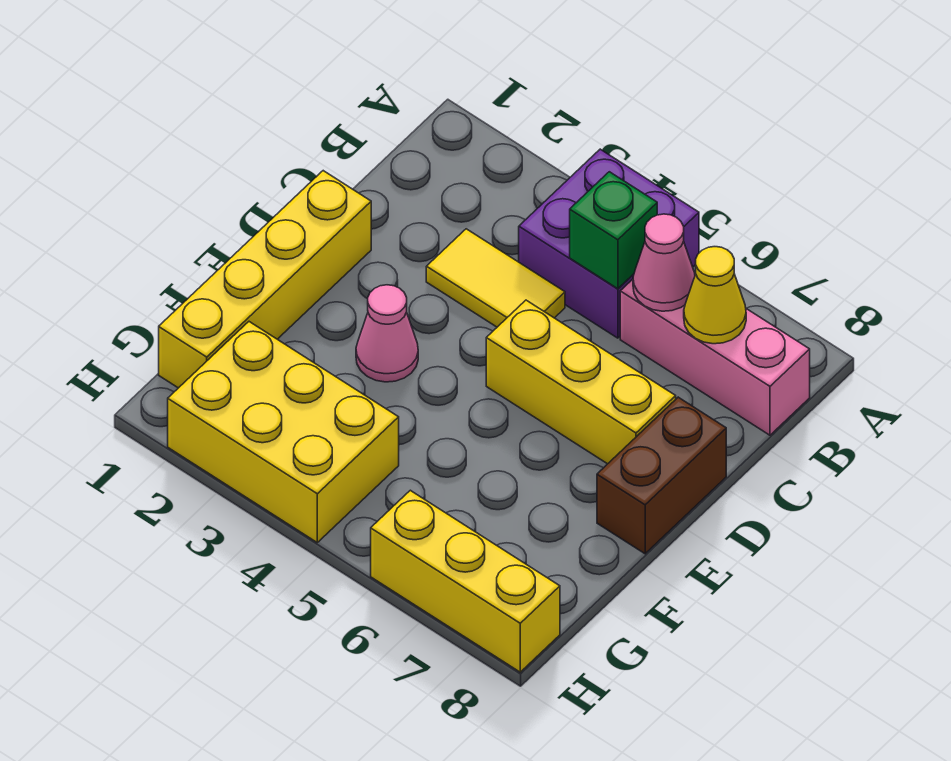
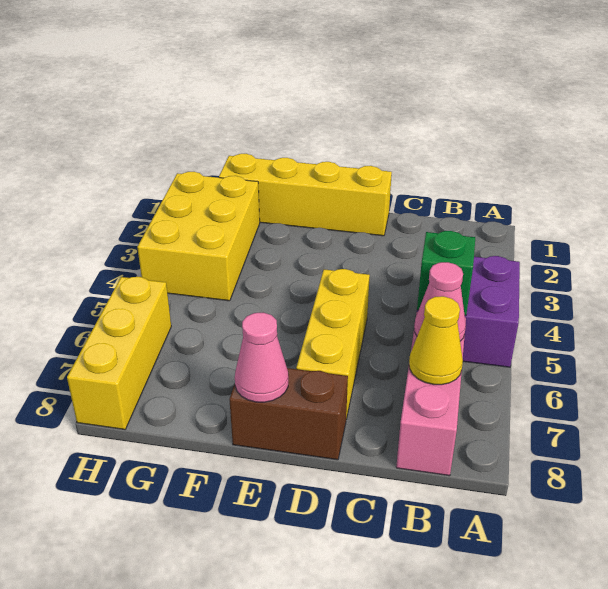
yellow 1x2 tile [426,229,565,327] -> none
pink 1x1 cone [356,285,418,382] -> pink 1x1 cone moved to [235,313,288,402]

